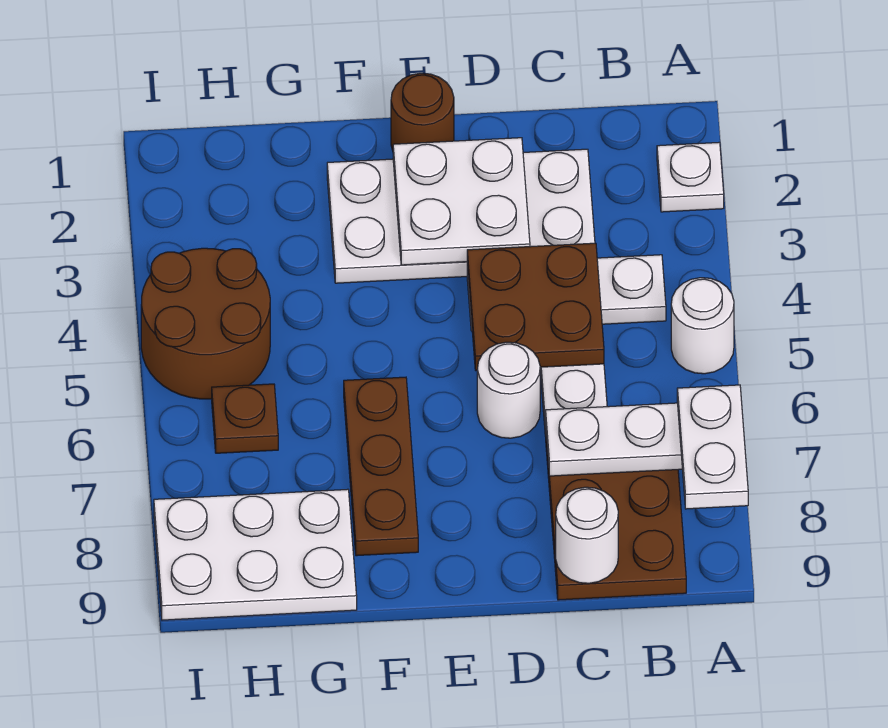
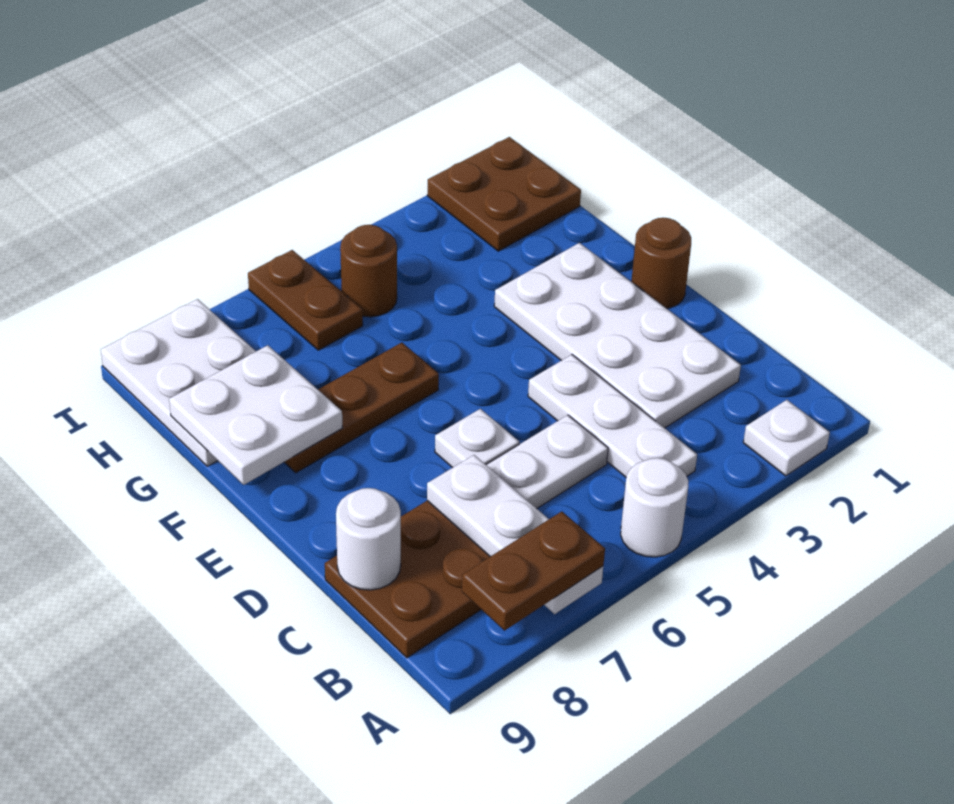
white 1x2 plate [677,385,748,509] -> brown 1x2 plate [462,511,605,631]
brown 2x2 plate [467,243,604,370] -> brown 2x2 plate moved to [427,137,581,251]
white 2x2 plate [393,138,530,265] -> white 2x2 plate moved to [169,345,343,485]
white 1x1 round brick [477,342,540,438] -> white 1x1 plate [435,409,519,468]
brown 2x2 round brick [141,248,270,399] -> brown 1x1 round brick [340,225,397,317]
brown 1x1 plate [212,384,278,453] -> brown 1x2 plate [248,250,363,350]

